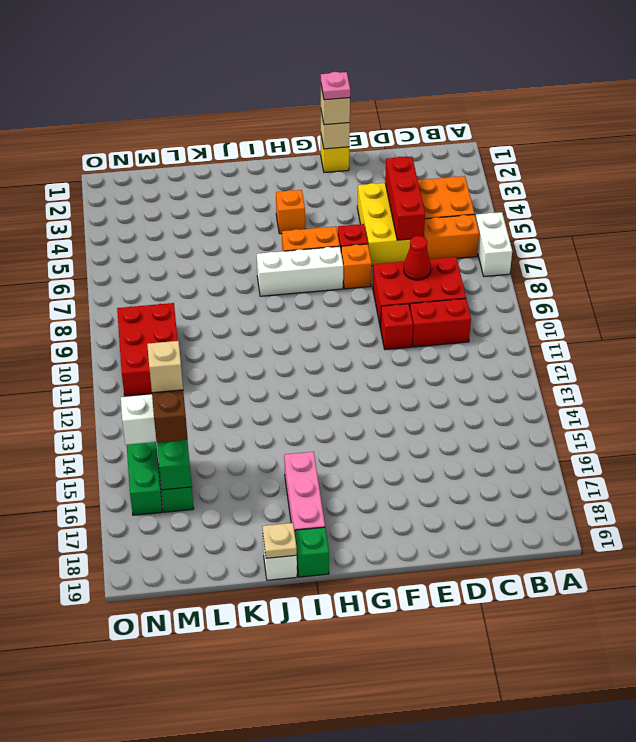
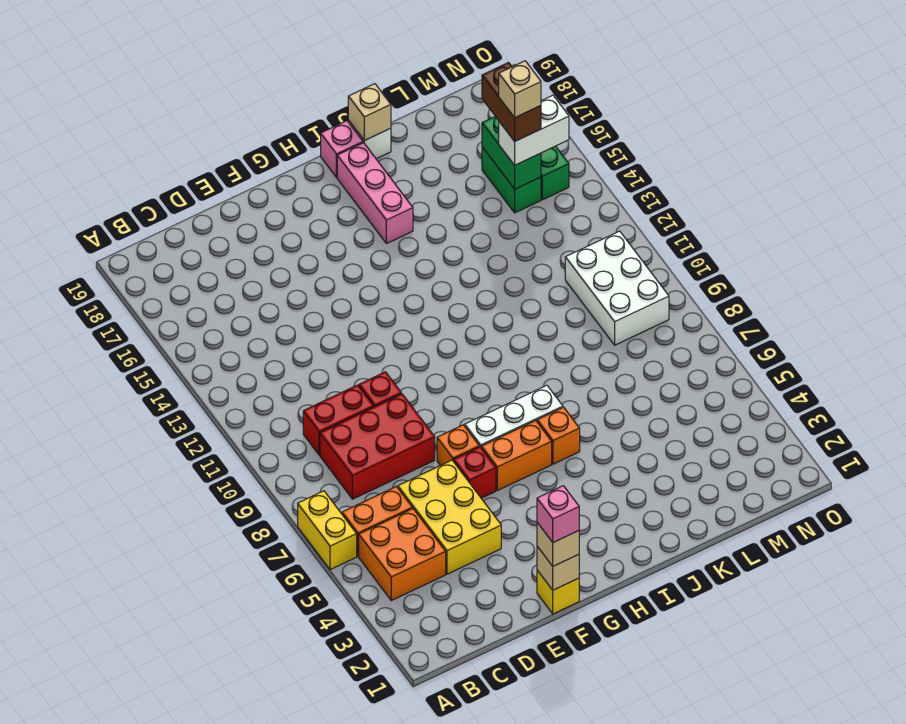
white 1x2 brick [476,212,512,276] -> yellow 1x2 brick [298,491,357,570]
red 1x3 brick [385,156,425,240] -> none
red 1x1 cone [404,236,431,280] -> none
pink 1x1 plate [321,72,350,100] -> pink 1x1 brick [537,486,579,542]
orange 1x1 brick [276,190,305,234] -> orange 1x1 brick moved to [537,407,580,464]
green 1x1 brick [295,527,329,577] -> pink 1x1 brick [321,121,363,177]
tan 1x1 plate [263,523,297,558] -> tan 1x1 brick [348,84,391,141]
red 2x3 brick [117,303,178,396] -> white 2x3 brick [565,231,669,345]

